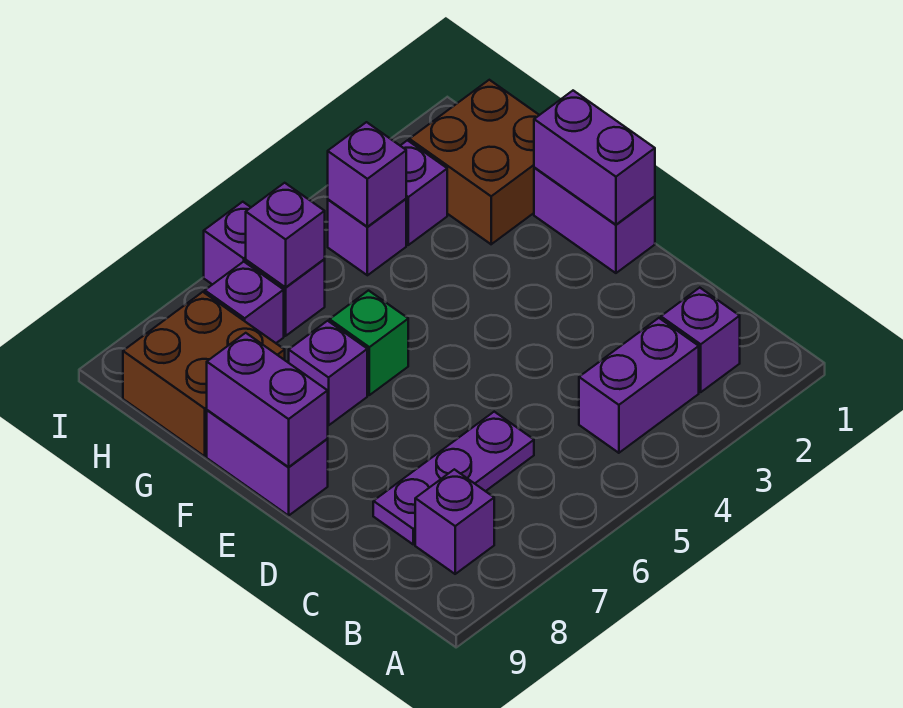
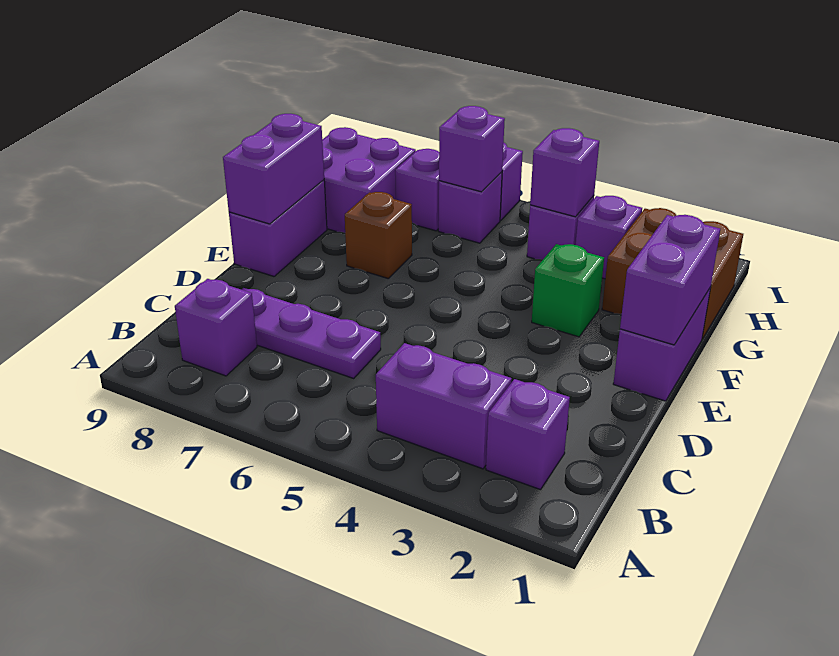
green 1x1 brick [330,291,408,395] -> green 1x1 brick moved to [532,244,604,337]
purple 1x1 brick [289,321,367,425] -> brown 1x1 brick [345,192,412,279]
brown 2x2 brick [123,292,285,456] -> purple 2x2 brick [322,127,416,233]

